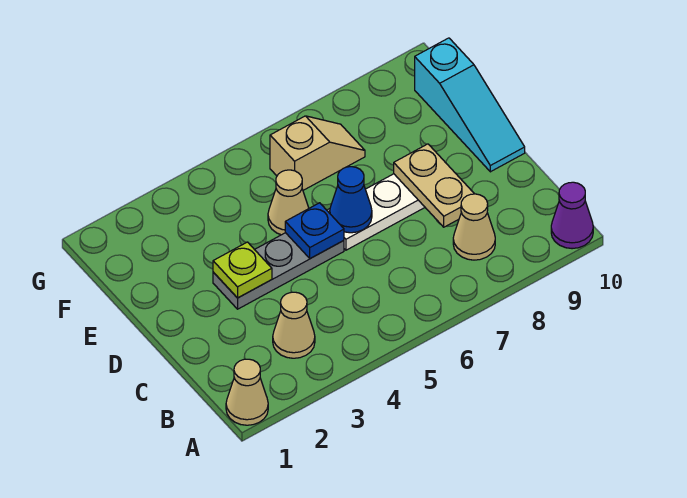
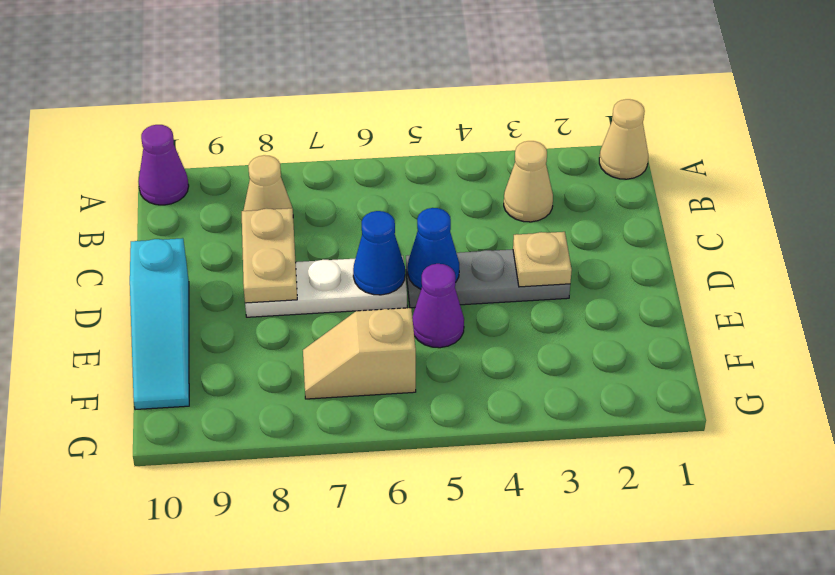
lime 1x1 plate [213,242,272,298] -> tan 1x1 plate [513,232,572,287]
blue 1x1 plate [285,203,344,259] -> blue 1x1 cone [408,208,459,289]
cyan 1x3 slope [415,38,525,172] -> cyan 1x3 slope turned to [130,238,189,410]
tan 1x1 cone [268,170,309,235] -> purple 1x1 cone [412,264,464,348]

